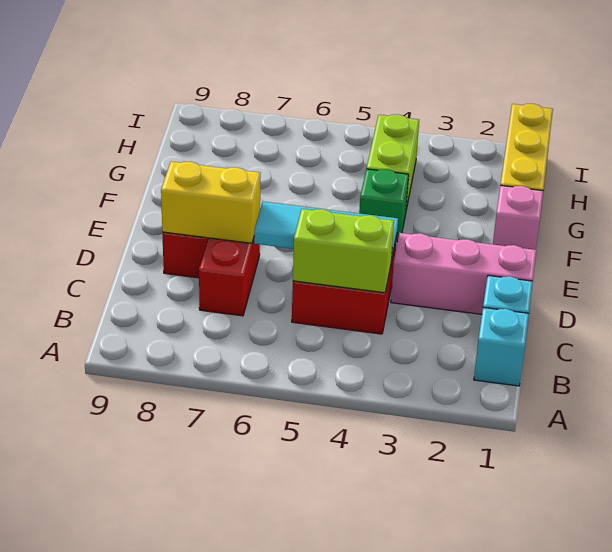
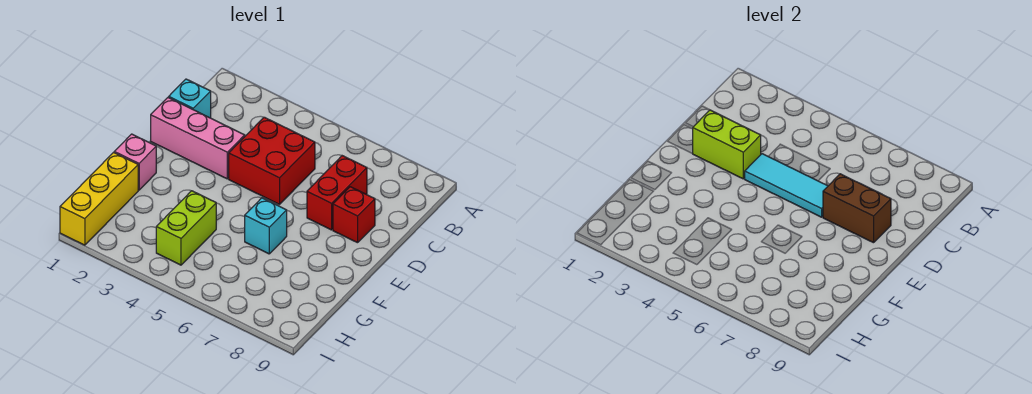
cyan 1x1 brick [474,308,529,386] -> cyan 1x1 brick moved to [245,198,287,254]
lime 1x2 brick [293,209,394,293] -> lime 1x2 brick moved to [692,110,761,179]
yellow 1x2 brick [161,161,260,243] -> brown 1x2 brick [823,174,891,243]
green 1x1 brick [359,169,409,242] -> none

